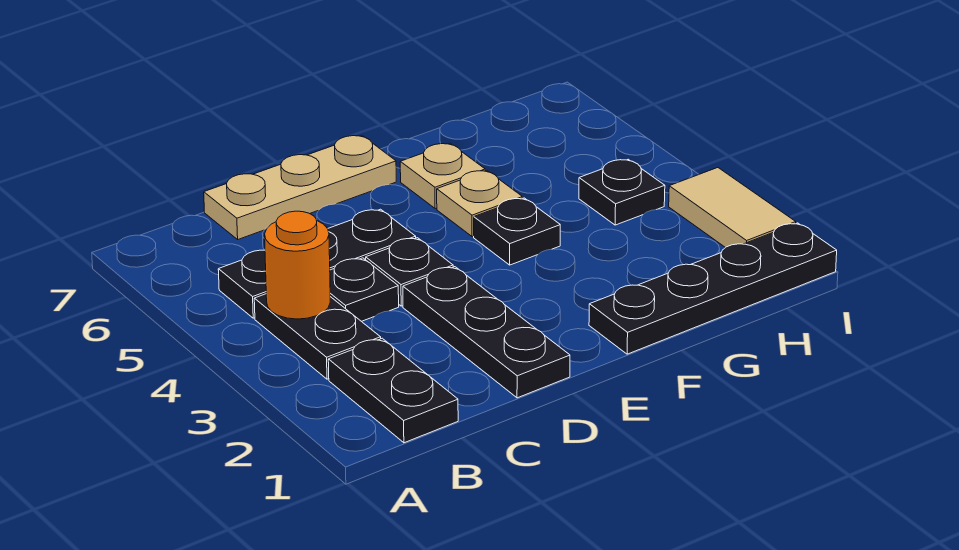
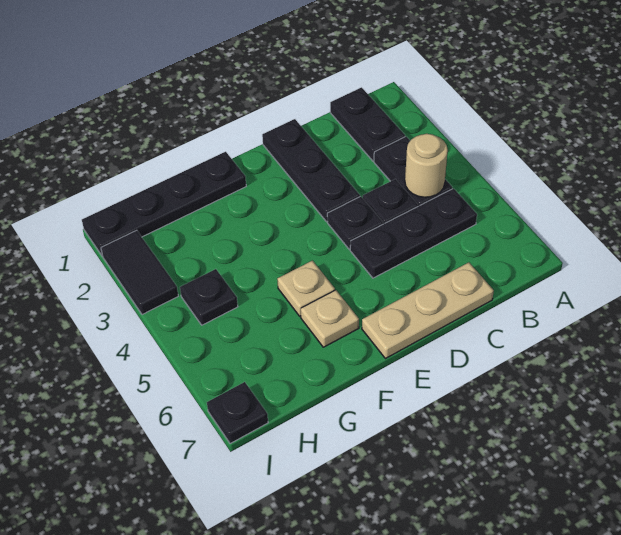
orange 1x1 round brick [265,211,330,319] -> tan 1x1 round brick [405,134,448,197]
black 1x1 plate [474,198,560,265] -> black 1x1 plate moved to [207,382,268,444]
tan 1x2 tile [669,168,796,248] -> black 1x2 tile [101,230,178,315]

